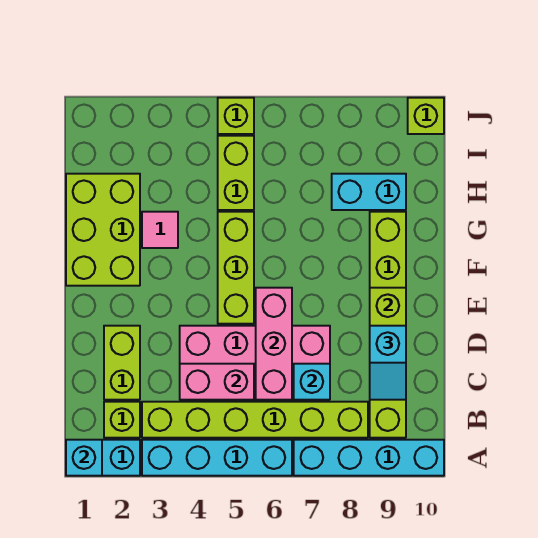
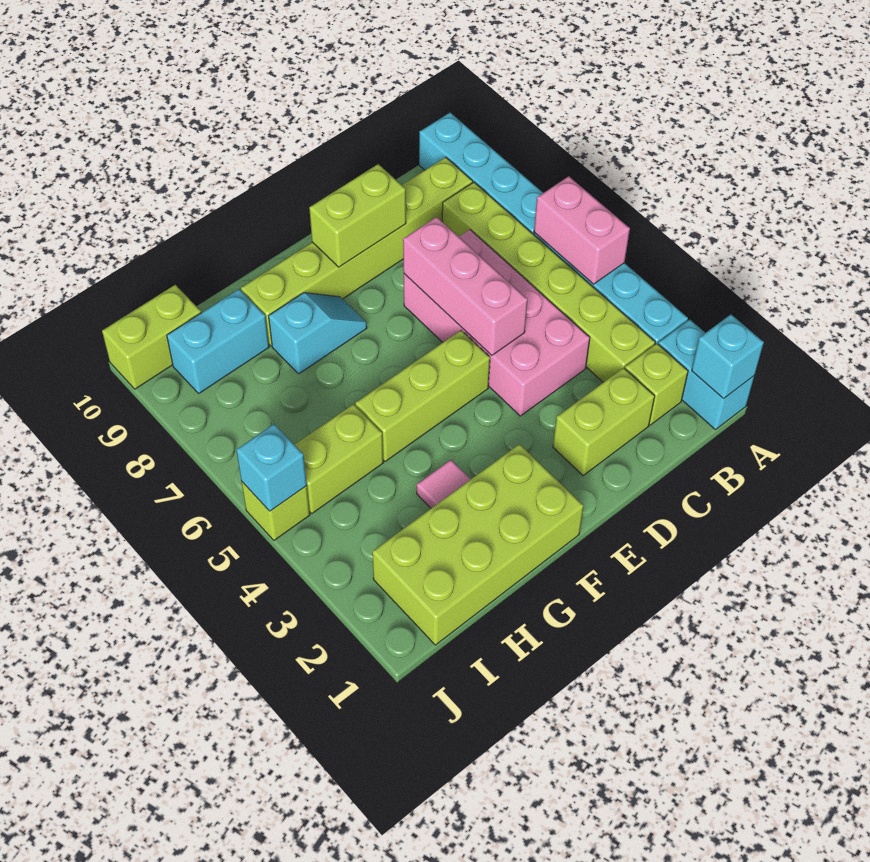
pink 1x2 brick [180,364,254,400] -> pink 1x2 brick moved to [534,176,630,284]
pink 1x3 brick [256,288,292,400] -> pink 1x3 brick turned to [403,217,528,355]
cyan 1x1 brick [294,364,330,400] -> cyan 1x1 brick moved to [236,424,307,511]
cyan 1x2 slope [370,326,406,400] -> cyan 1x2 slope moved to [269,293,367,374]
lime 2x3 brick [66,174,140,286] -> lime 2x4 brick [372,444,584,645]
cyan 1x2 brick [332,174,406,210] -> cyan 1x2 brick turned to [167,289,269,393]
lime 1x1 brick [408,98,444,134] -> lime 1x2 brick [102,285,201,389]

